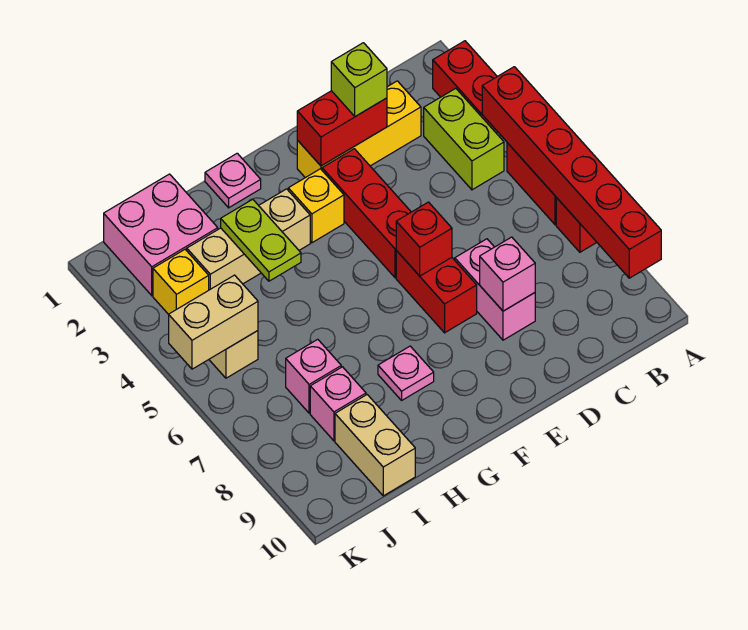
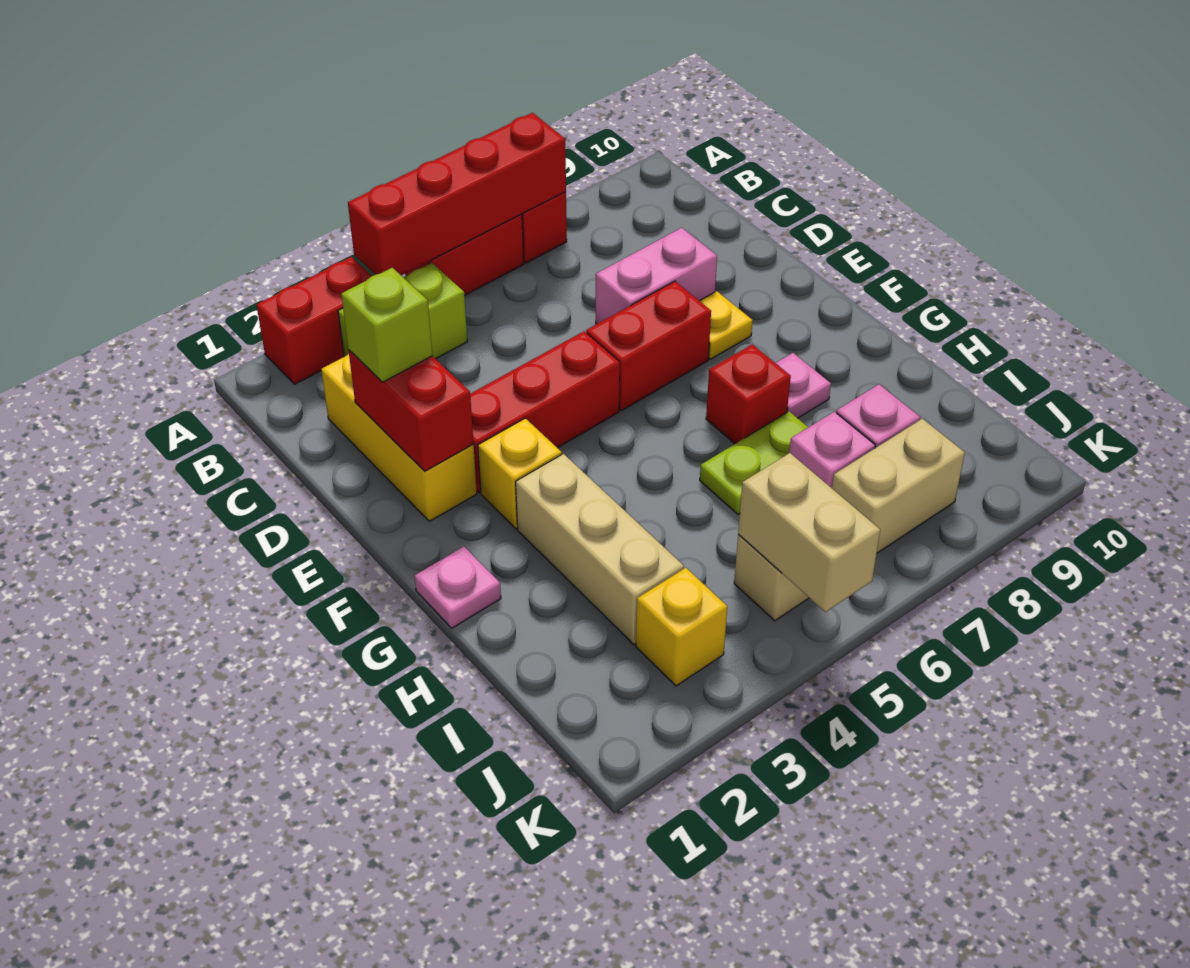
red 1x6 brick [482,67,661,278] -> red 1x4 brick [348,113,566,275]
pink 1x1 brick [480,237,535,311] -> none
red 1x1 brick [396,202,452,276] -> red 1x1 brick moved to [706,344,791,444]
none -> yellow 1x1 plate [700,291,753,359]
lime 1x2 plate [221,199,301,281] -> lime 1x2 plate moved to [700,411,808,514]
pink 2x2 brick [104,174,218,296] -> none
tan 1x2 brick [335,395,415,496] -> tan 1x2 brick moved to [832,419,965,553]

